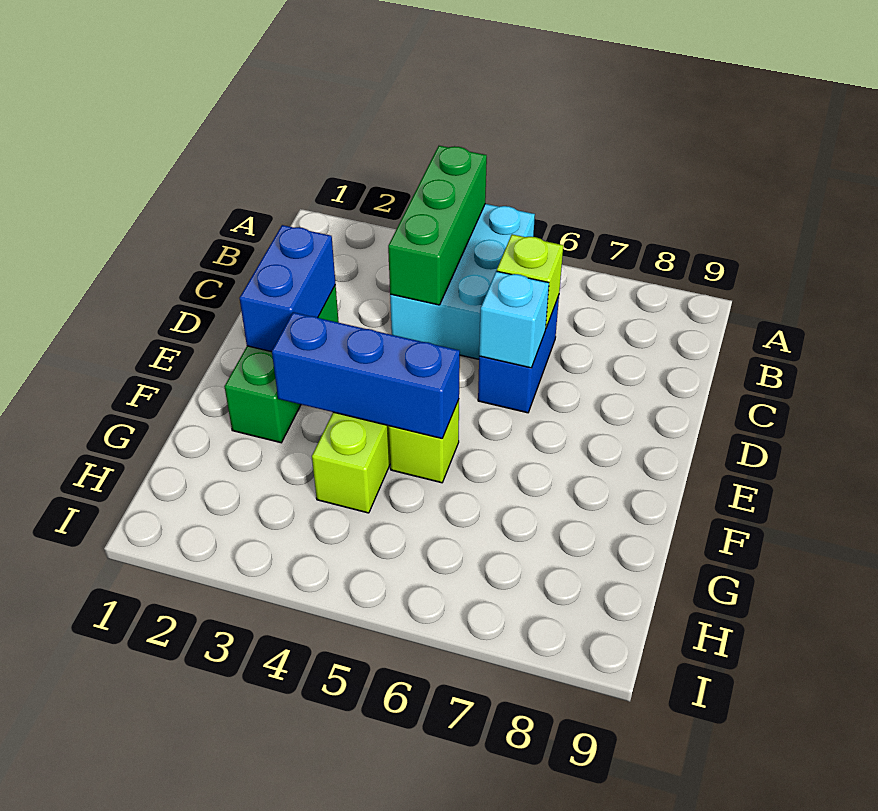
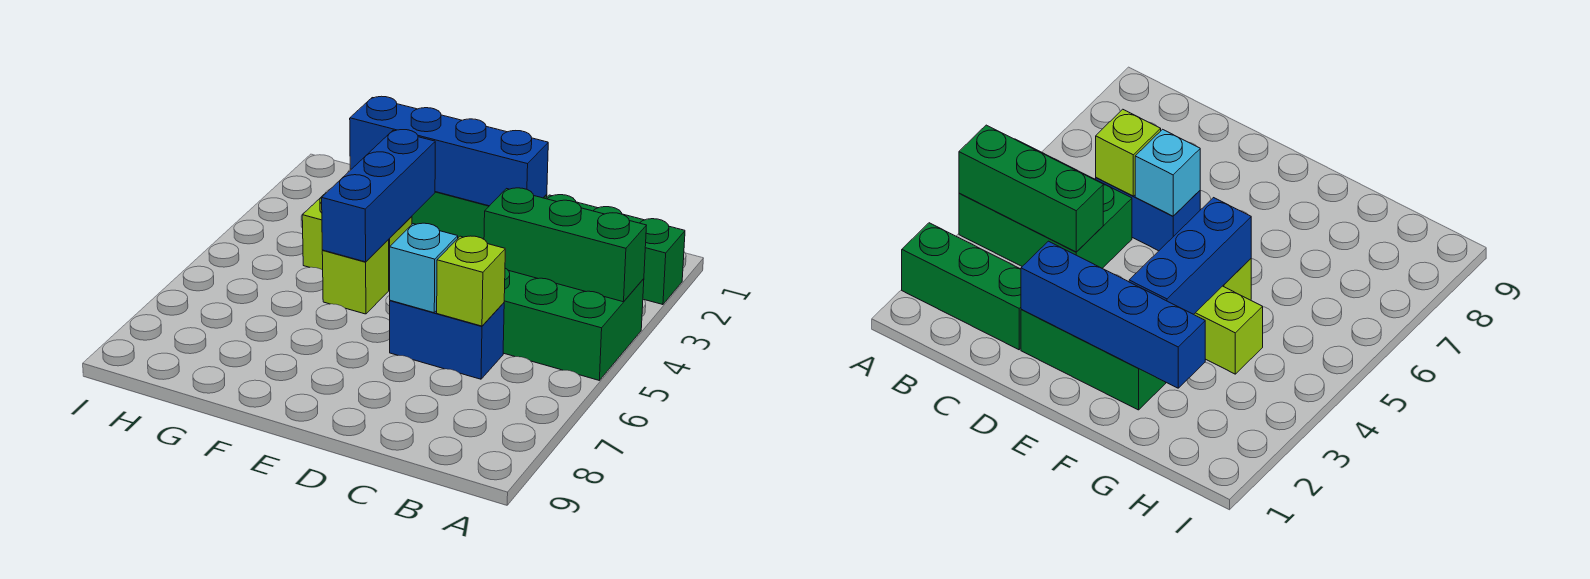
none -> green 1x3 brick [546,195,685,305]
cyan 2x3 brick [390,204,535,359] -> green 2x3 brick [503,268,644,380]
blue 1x2 brick [240,225,336,352] -> blue 1x4 brick [350,96,548,206]

